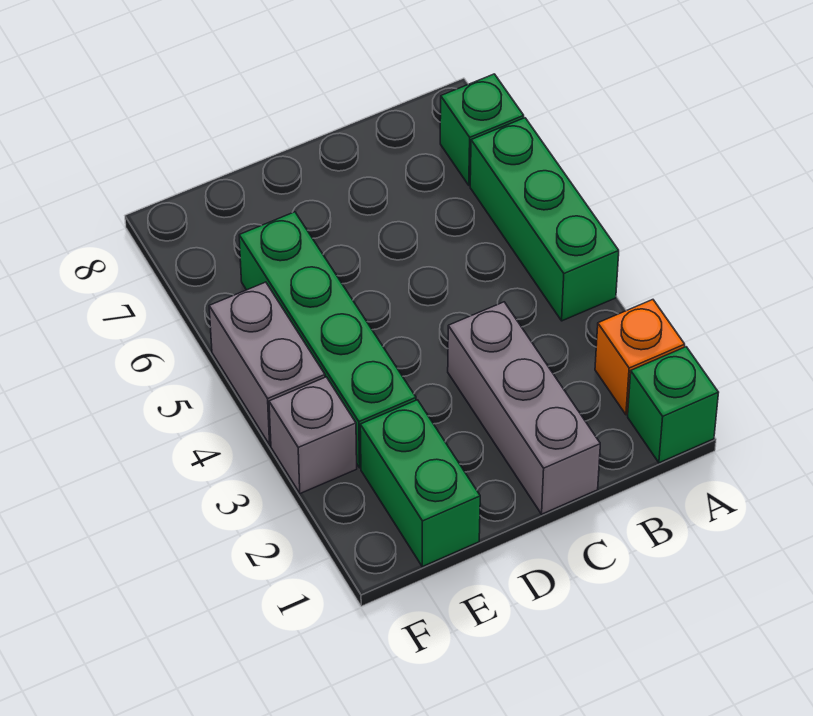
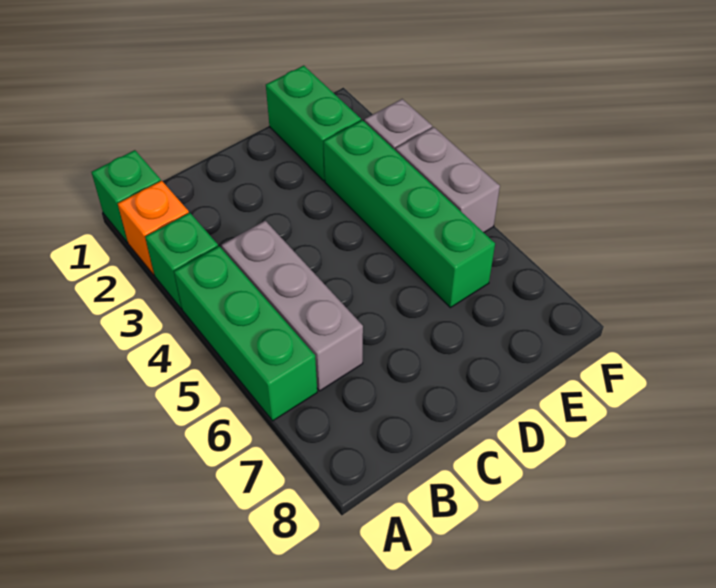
green 1x1 brick [440,74,524,185] -> green 1x1 brick moved to [145,213,218,309]
grey 1x3 brick [448,302,600,514] -> grey 1x3 brick moved to [222,221,363,391]

